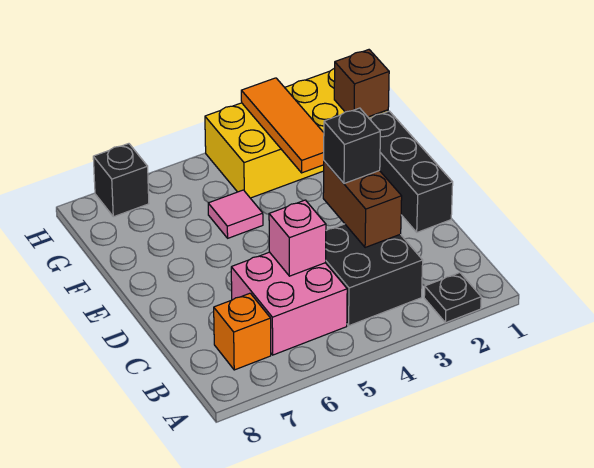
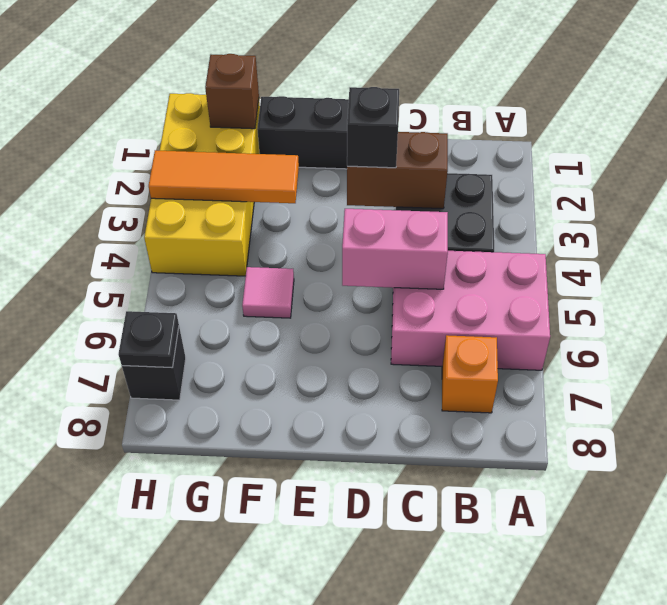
black 1x1 plate [424,273,481,323] -> black 1x1 plate moved to [119,311,179,368]
pink 2x2 brick [231,252,347,355] -> pink 2x3 brick [391,251,550,370]
pink 1x1 brick [269,200,326,276] -> pink 1x2 brick [342,209,448,289]

